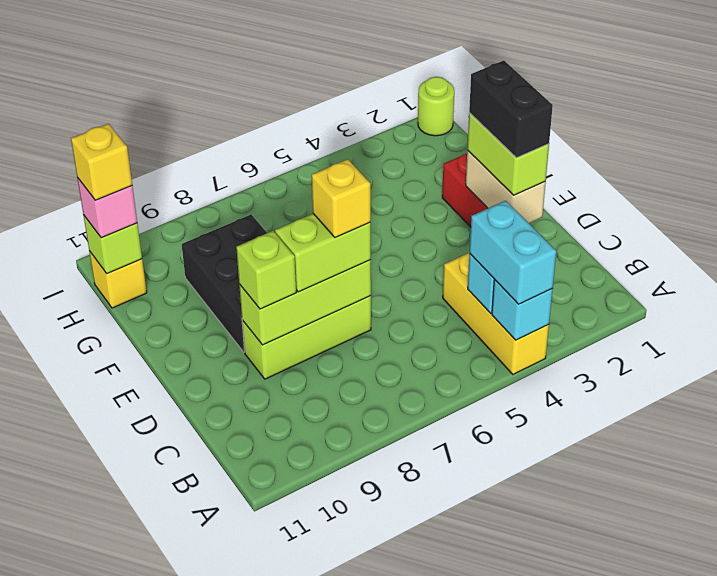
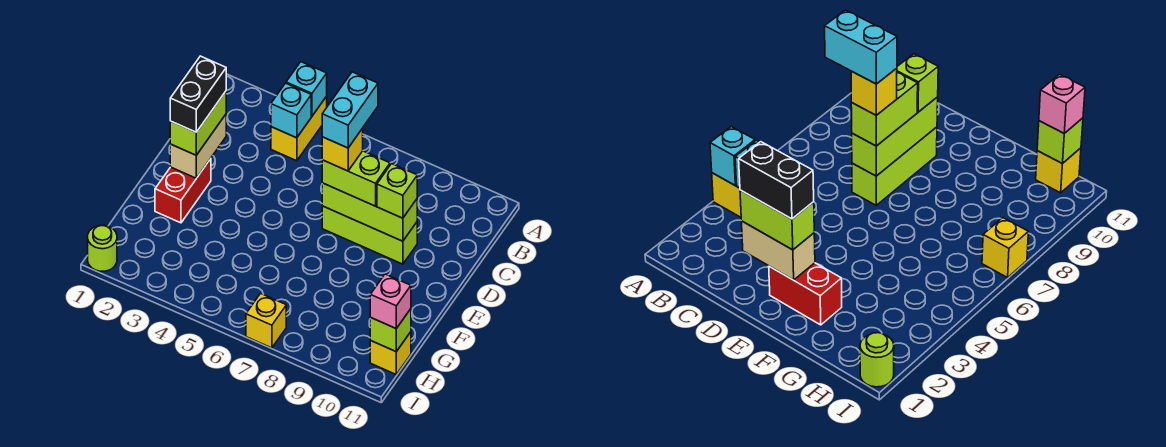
yellow 1x3 brick [443,252,549,374] -> yellow 1x2 brick [271,96,327,161]
cyan 1x2 brick [470,201,556,304] -> cyan 1x2 brick moved to [322,72,378,148]
black 2x3 brick [182,214,267,352] -> none
yellow 1x1 brick [71,124,132,200] -> yellow 1x1 brick moved to [246,293,286,348]

